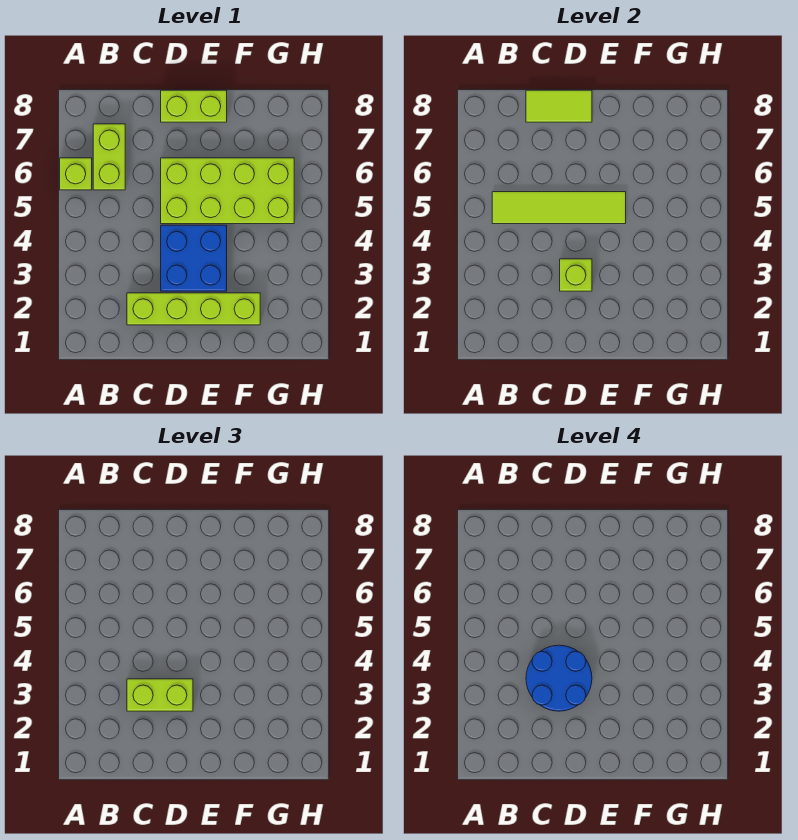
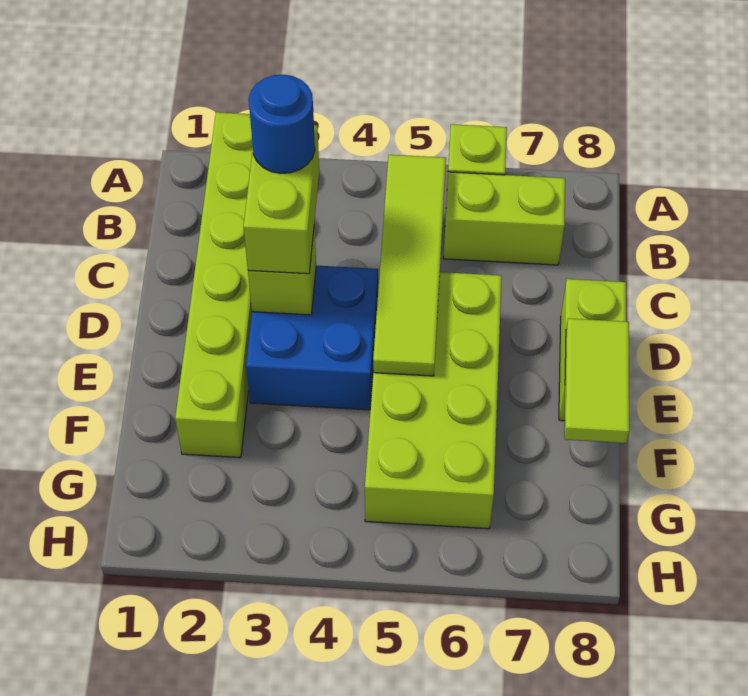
lime 1x4 brick [127,293,260,325] -> lime 1x6 brick [175,112,253,458]
blue 2x2 round brick [526,645,592,711] -> blue 1x1 round brick [249,75,315,173]
lime 1x2 tile [526,90,592,122] -> lime 1x2 tile moved to [564,318,629,443]

